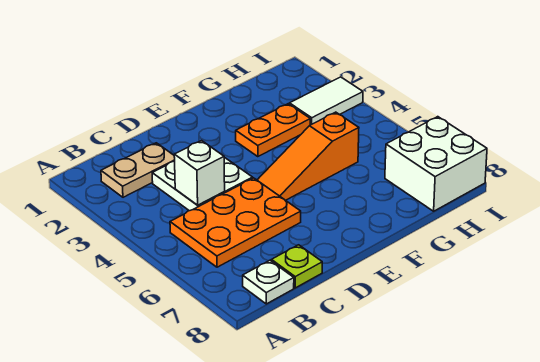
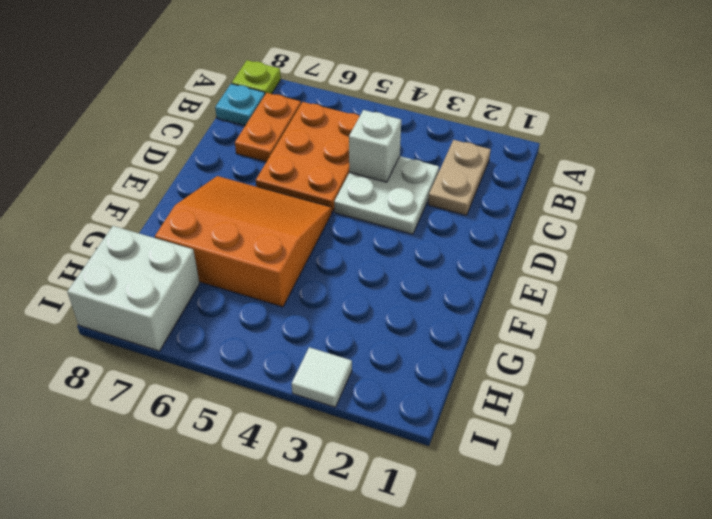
white 1x1 plate [243,260,294,304] -> cyan 1x1 plate [215,84,265,126]
lime 1x1 plate [271,245,322,288] -> lime 1x1 plate moved to [232,60,281,94]
orange 1x3 slope [257,112,359,200] -> orange 3x3 slope [155,176,332,307]
orange 1x2 plate [236,104,310,157] -> orange 1x2 plate moved to [235,93,301,162]
white 1x2 tile [290,77,363,125] -> white 1x1 tile [292,347,352,407]

